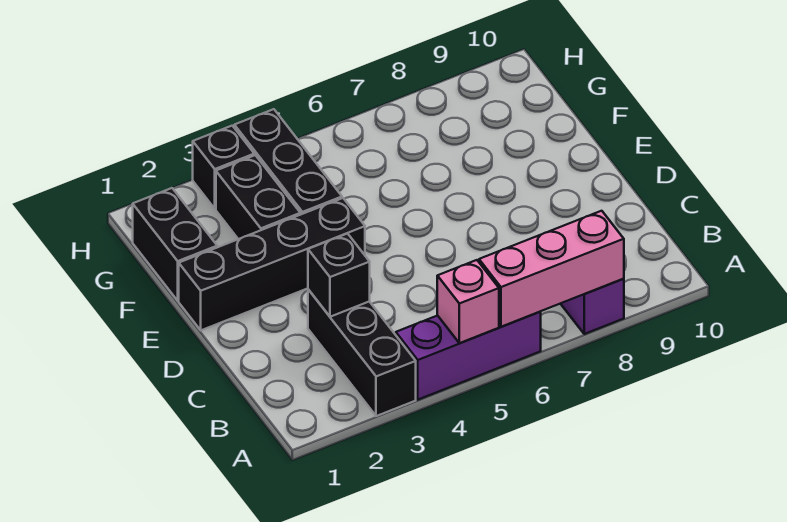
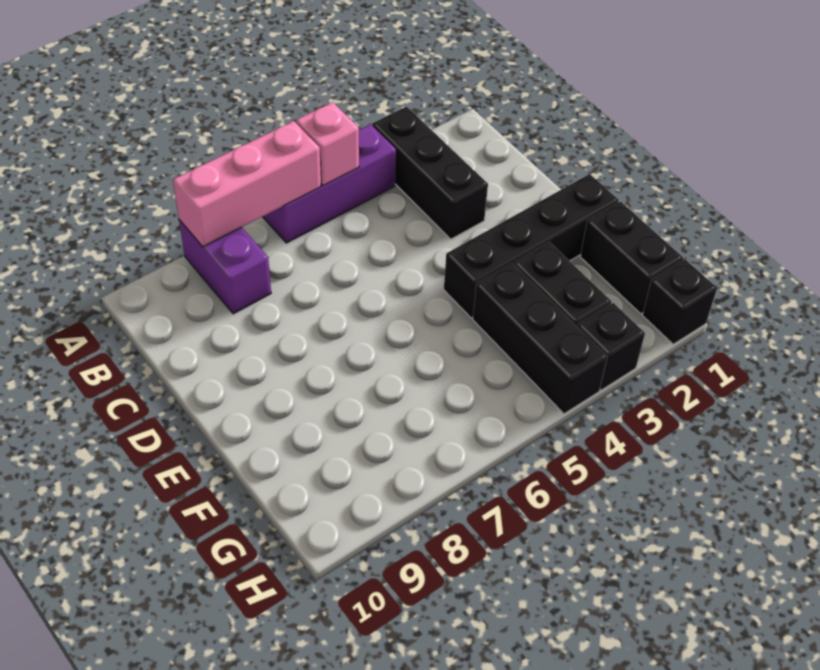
black 1x1 brick [308,234,370,317] -> black 1x1 brick moved to [642,259,717,344]

